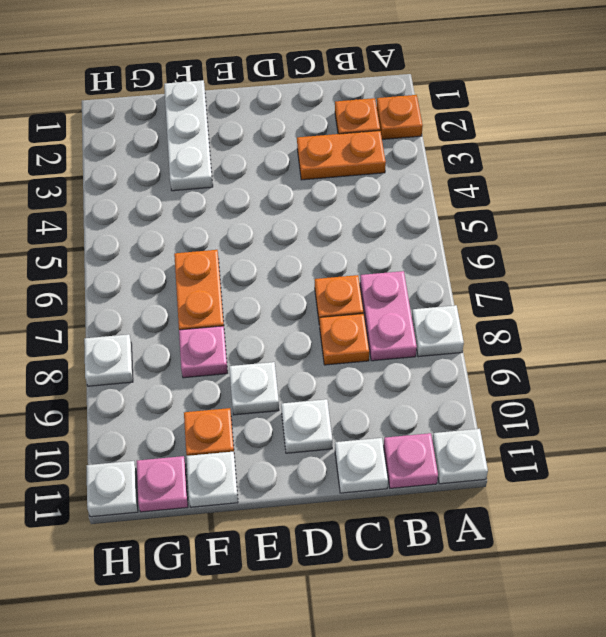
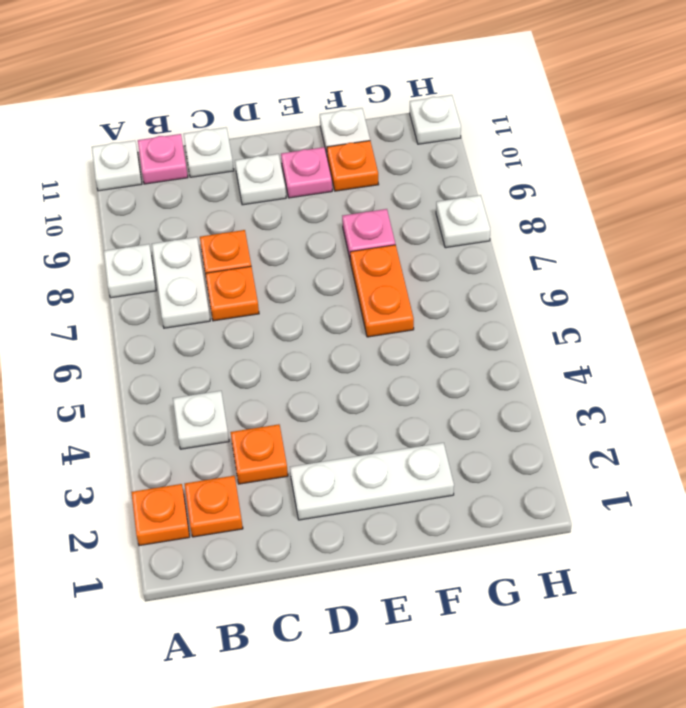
orange 1x2 plate [297,131,386,180] -> orange 1x1 plate [230,424,288,484]
pink 1x2 plate [360,271,417,361] -> white 1x2 plate [152,237,210,328]
white 1x1 plate [229,362,279,415] -> white 1x1 plate moved to [173,391,229,449]
white 1x3 plate [164,80,213,191] -> white 1x3 plate turned to [290,443,454,520]
pink 1x1 plate [137,456,188,512] -> pink 1x1 plate moved to [281,147,332,198]

